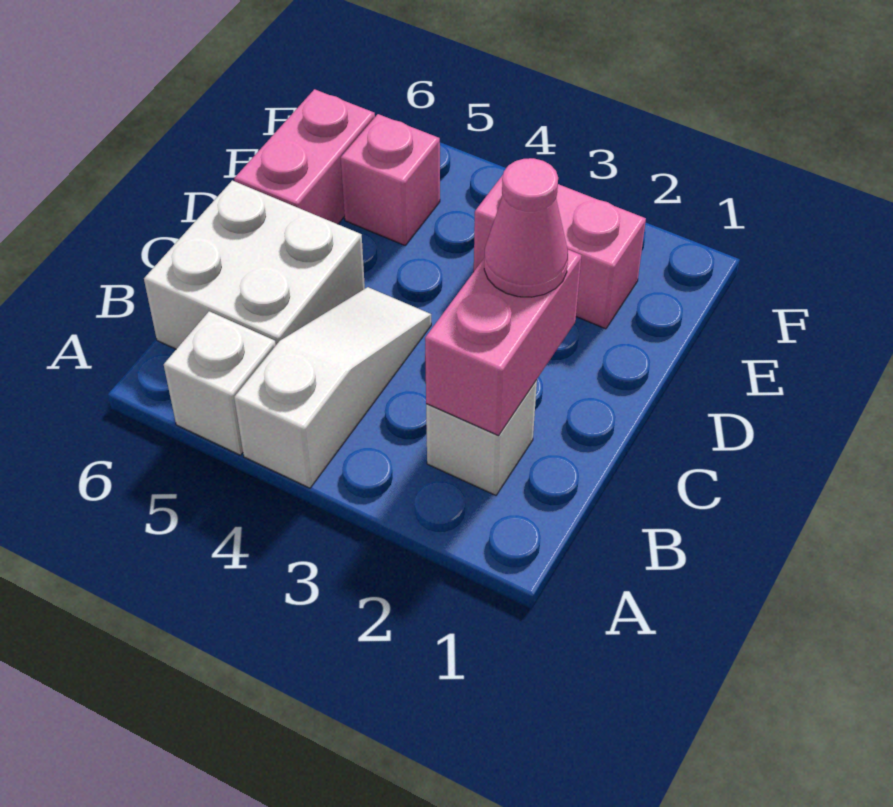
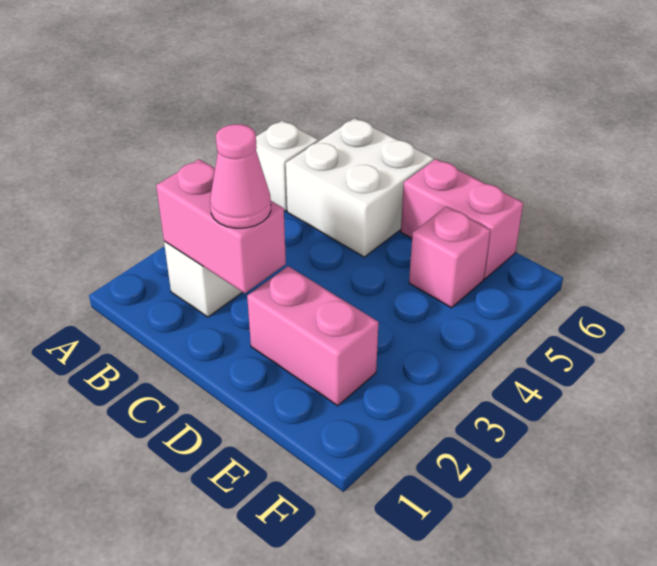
white 1x3 slope [234,287,431,488] -> none
pink 1x2 brick [474,175,646,329] -> pink 1x2 brick turned to [247,266,379,406]

